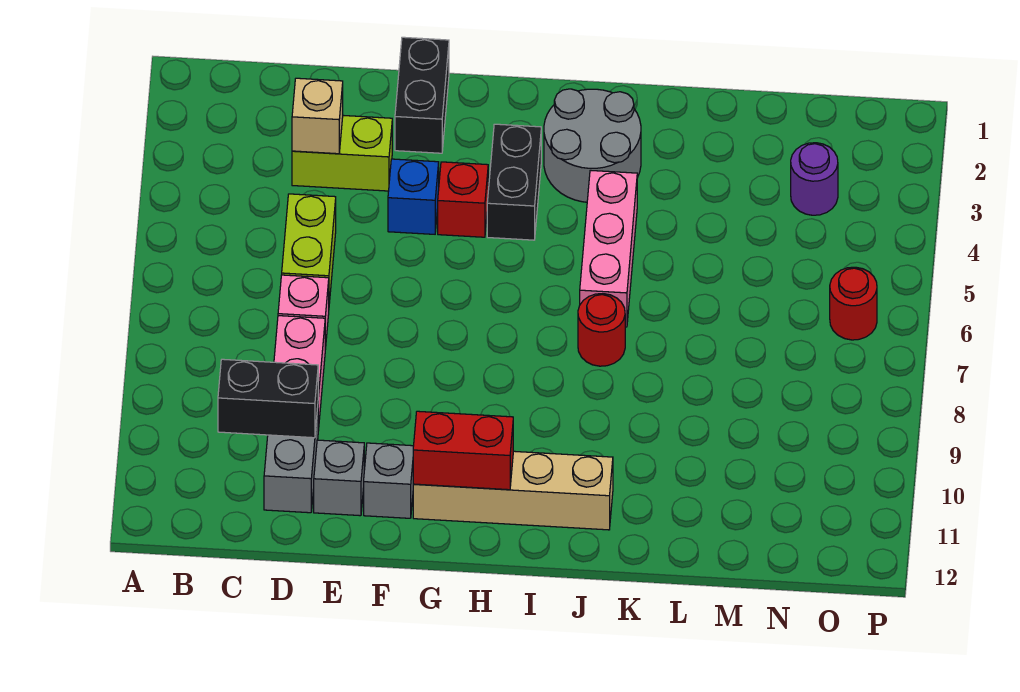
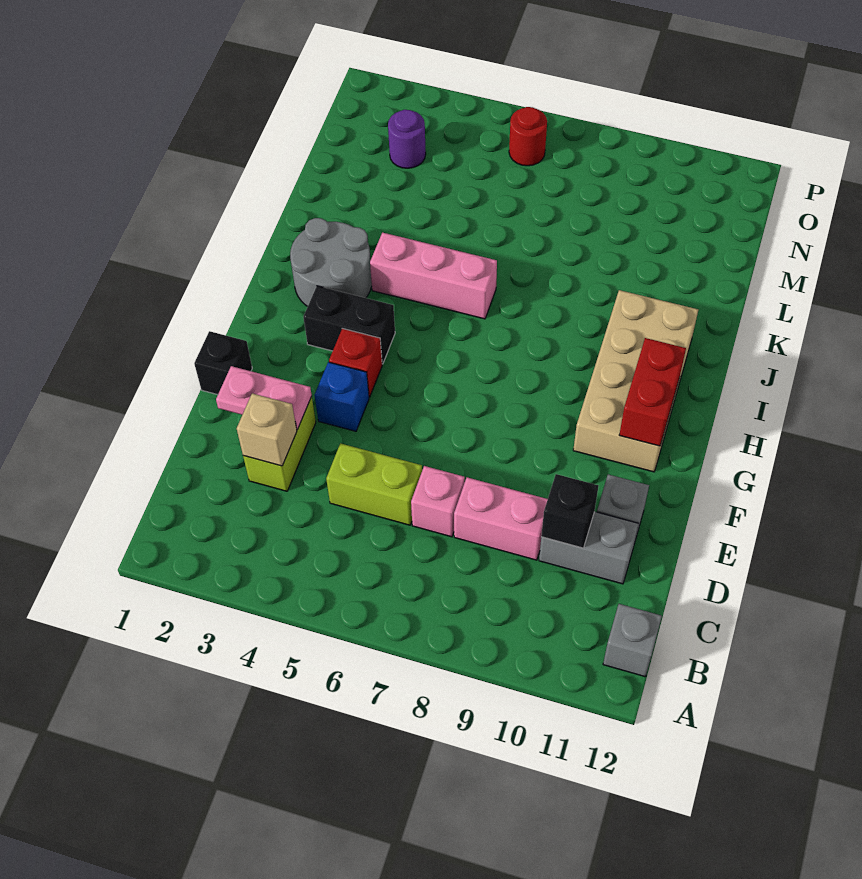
black 1x2 brick [218,359,318,438] -> black 1x1 brick [541,474,598,548]
none -> pink 1x2 plate [216,366,312,430]
black 1x2 brick [395,37,449,153] -> black 1x1 brick [194,331,252,395]
grey 1x1 brick [364,443,413,518] -> grey 1x1 brick moved to [603,604,662,677]
tan 1x4 brick [413,451,613,530] -> tan 2x4 brick [573,290,698,472]
red 1x1 round brick [578,294,625,366] -> none

